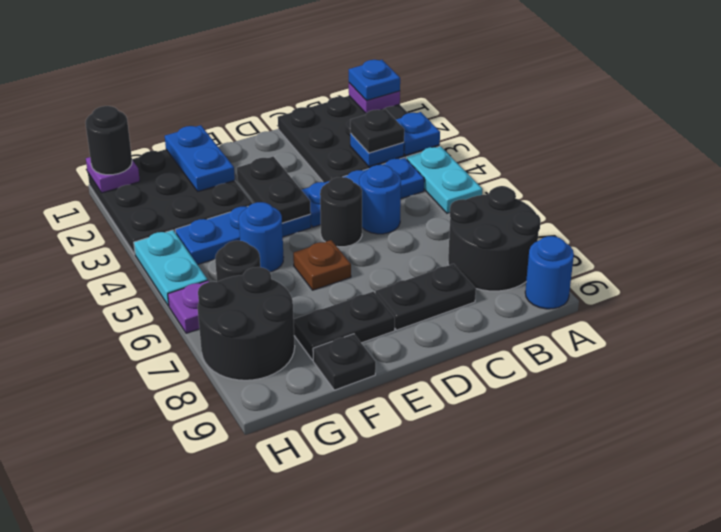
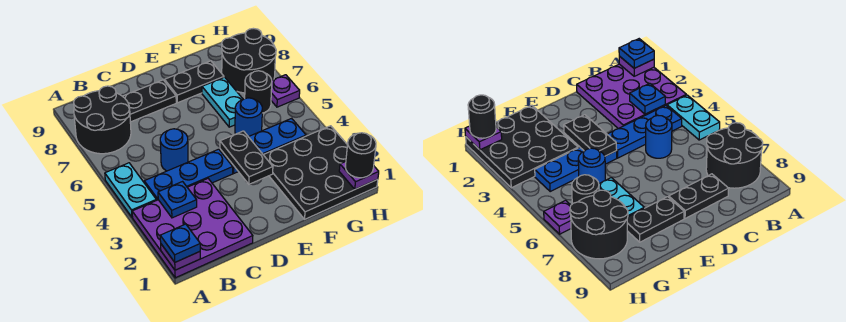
black 3x3 plate [278,96,440,182] -> purple 3x3 plate [132,179,253,278]
blue 1x1 plate [396,112,440,155] -> none
blue 1x1 round brick [525,236,574,309] -> none
black 1x1 plate [350,109,404,153] -> none
black 1x1 round brick [320,177,362,247] -> none
brown 1x1 plate [293,240,351,290] -> none
blue 1x2 plate [165,125,235,191] -> none
black 1x1 plate [313,334,376,390] -> none
cyan 1x2 plate [134,230,208,306] -> cyan 1x2 plate moved to [202,77,243,127]

